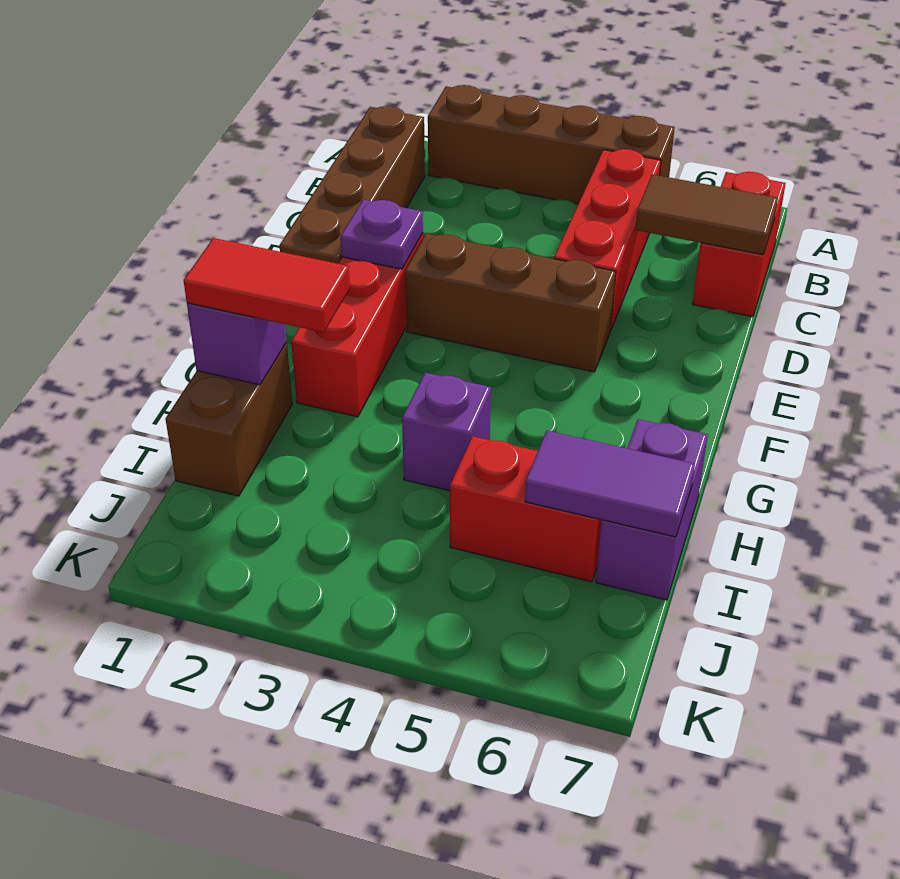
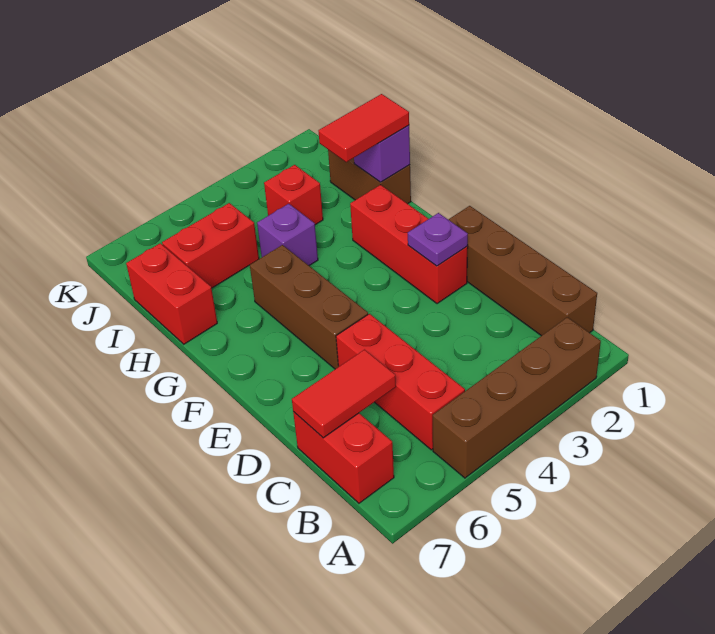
brown 1x2 tile [636,174,778,255] -> red 1x2 tile [292,350,396,438]
brown 1x3 brick [405,233,616,372] -> brown 1x3 brick turned to [250,245,368,369]
purple 1x2 brick [596,419,708,600] -> red 1x2 brick [126,243,217,344]
none -> red 1x1 brick [264,165,323,225]
purple 1x2 tile [525,431,695,537] -> none

